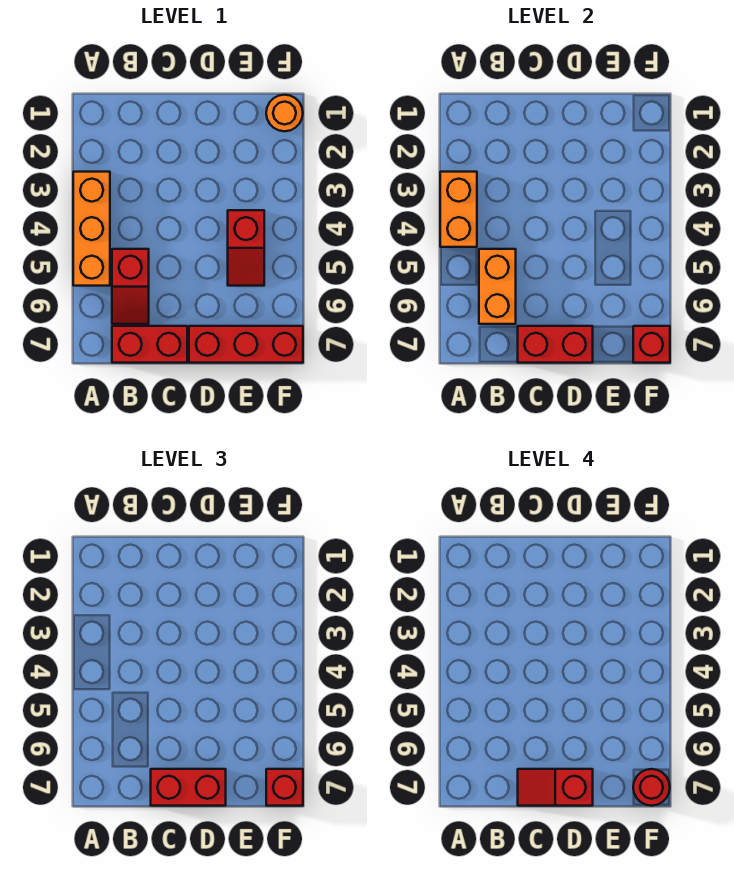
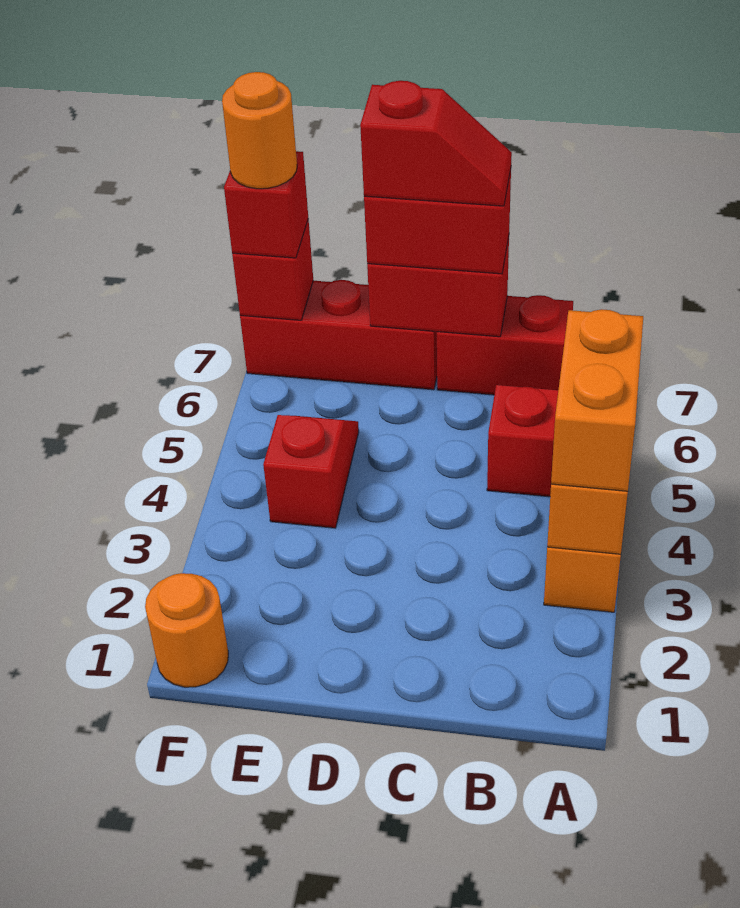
orange 1x2 brick [479,249,516,324] -> orange 1x2 brick moved to [551,309,643,491]
red 1x1 round brick [633,769,670,806] -> orange 1x1 round brick [222,72,297,189]

